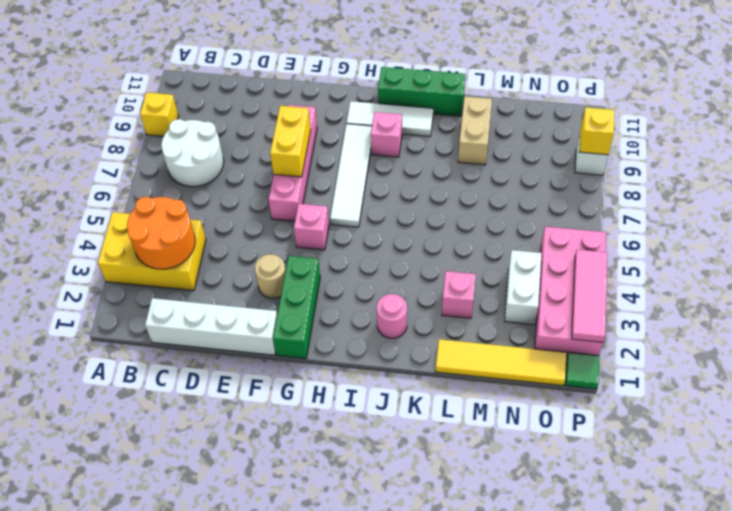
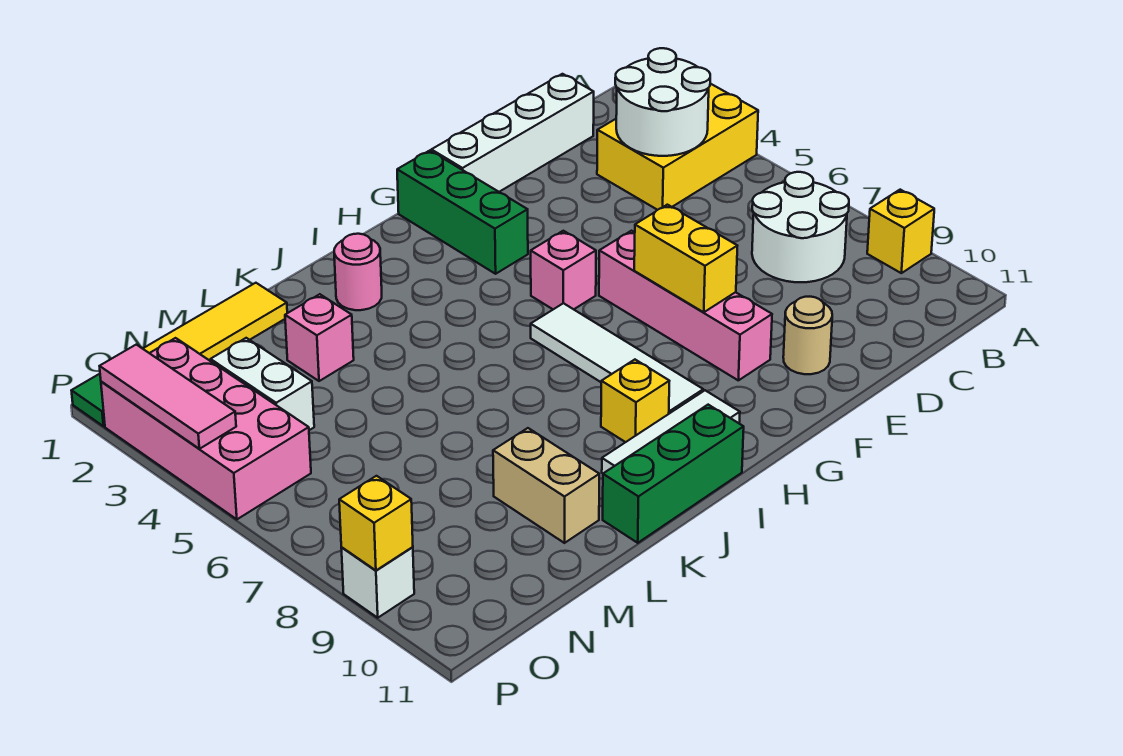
orange 2x2 round brick [127,197,195,269] -> white 2x2 round brick [615,48,710,156]
tan 1x1 round brick [255,254,286,298] -> tan 1x1 round brick moved to [783,297,832,374]
pink 1x1 brick [371,112,402,157] -> yellow 1x1 brick [601,360,669,442]

